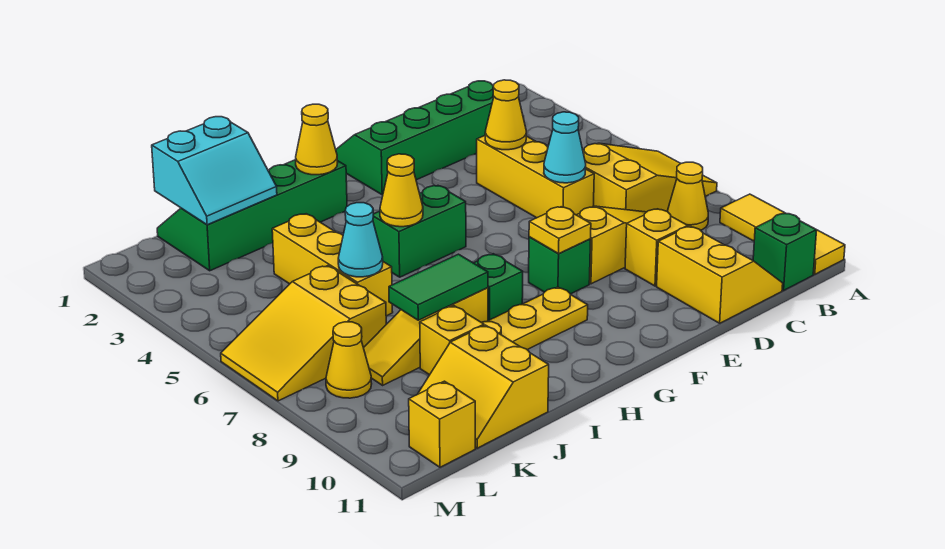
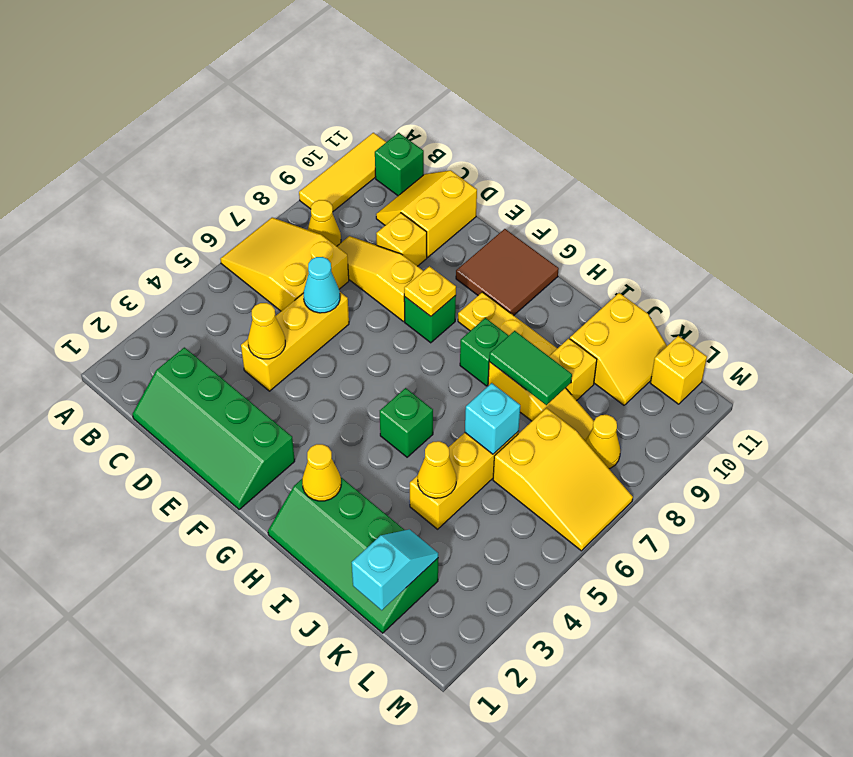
none -> brown 2x2 tile [456,229,559,315]
green 1x2 brick [373,186,466,277] -> green 1x1 brick [380,388,433,457]
yellow 1x1 cone [380,154,423,227] -> yellow 1x1 cone moved to [418,441,456,498]
cyan 2x2 slope [152,117,277,225] -> cyan 1x2 slope [352,529,438,610]
cyan 1x1 cone [338,203,383,277] -> cyan 1x1 brick [465,383,520,454]

